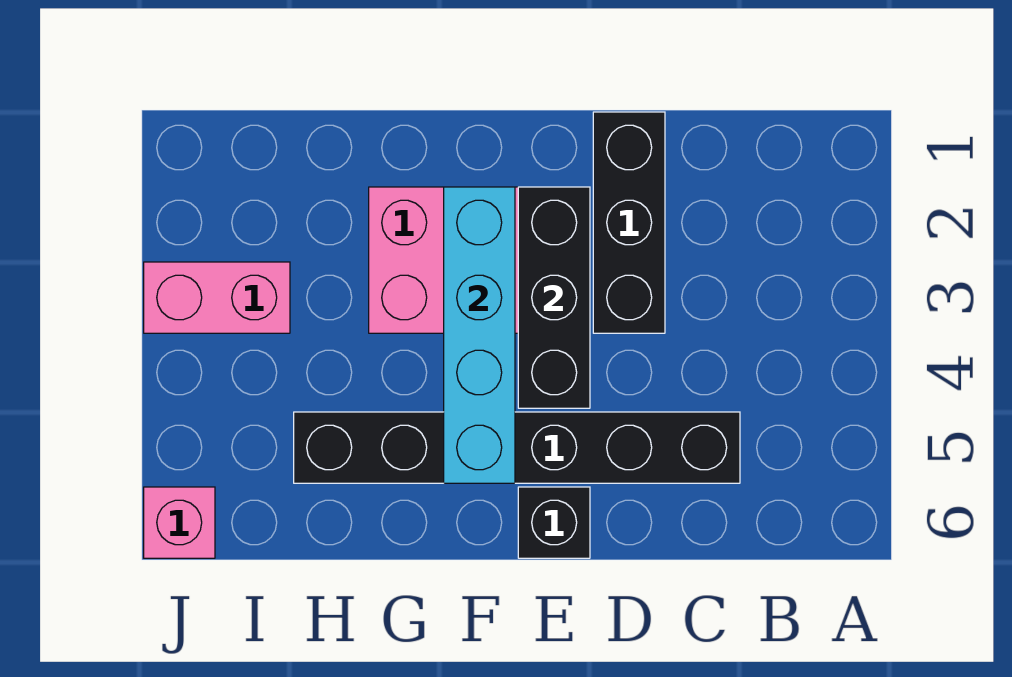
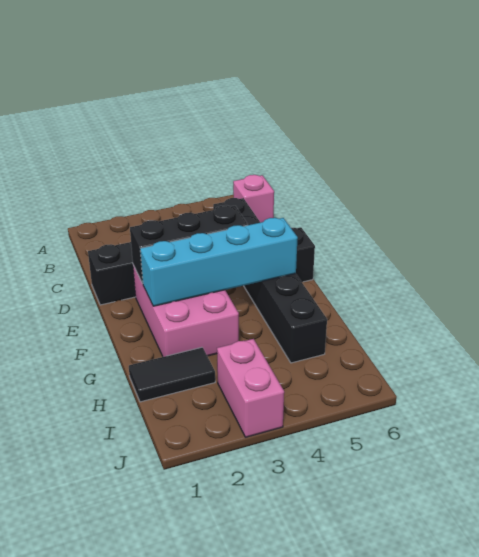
none -> black 1x2 tile [129,347,215,402]
pink 1x1 brick [144,487,215,558] -> pink 1x1 brick moved to [233,175,274,223]

